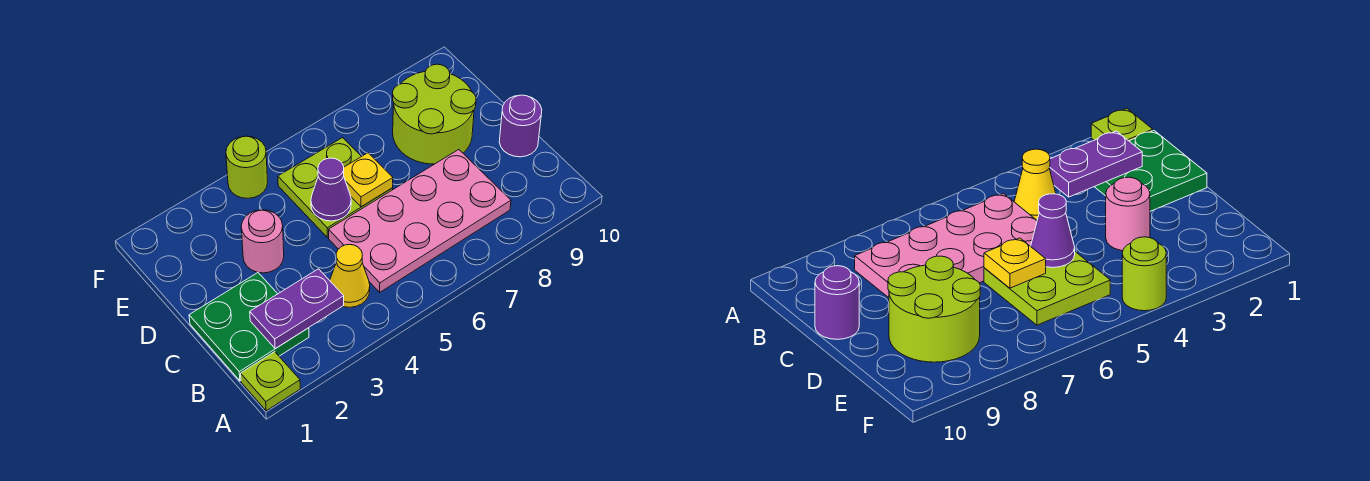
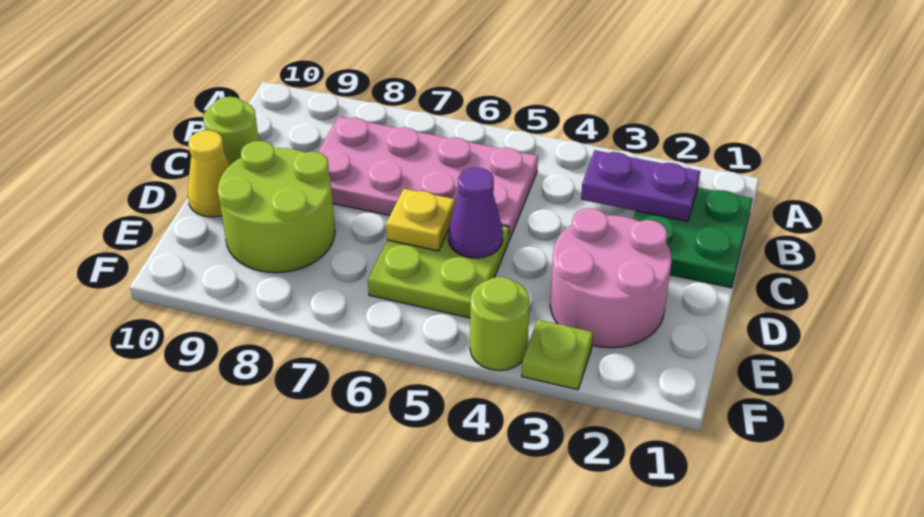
lime 1x1 plate [241,352,300,411] -> lime 1x1 plate moved to [522,320,593,390]
yellow 1x1 cone [330,244,370,307] -> yellow 1x1 cone moved to [188,130,230,217]
purple 1x1 round brick [499,95,542,157] -> lime 1x1 round brick [203,97,259,165]
pink 1x1 round brick [241,210,284,273] -> pink 2x2 round brick [550,208,672,348]

